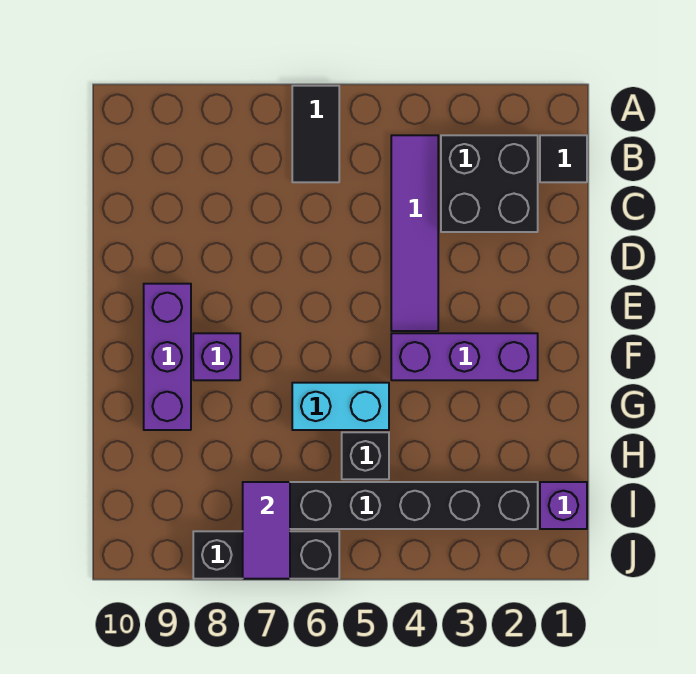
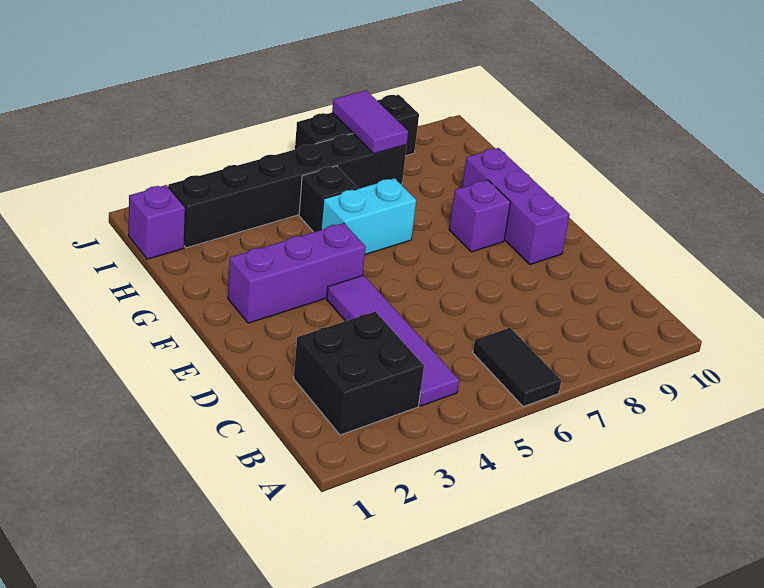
black 1x1 tile [540,135,587,182] -> none

